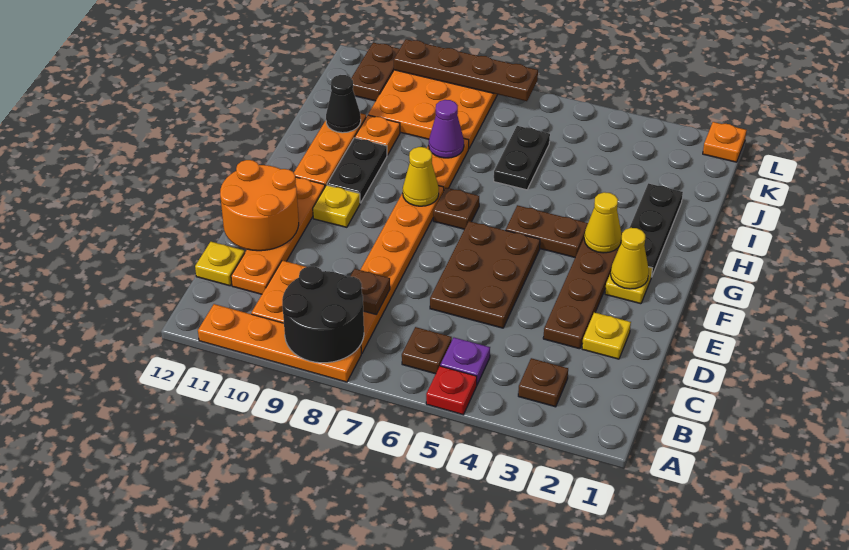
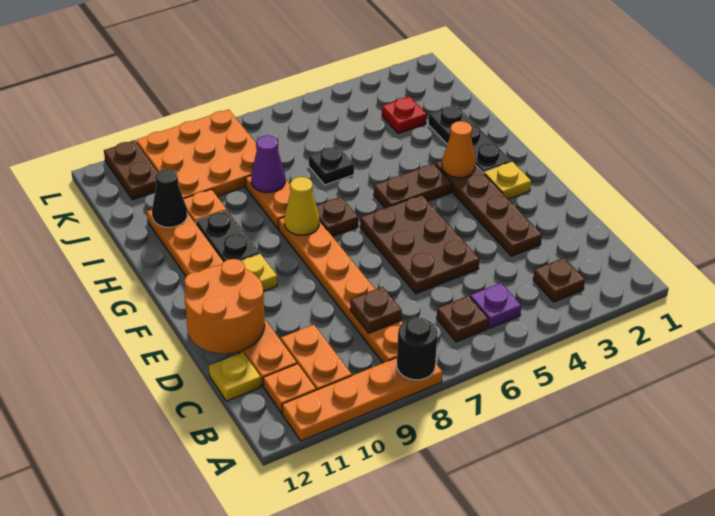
red 1x1 plate [426,366,477,415] -> red 1x1 plate moved to [382,97,427,134]
black 2x2 round brick [282,266,364,363] -> black 1x1 round brick [397,317,437,380]
yellow 1x1 plate [582,312,631,359] -> none
yellow 1x1 cone [611,228,649,289] -> none
yellow 1x1 cone [584,192,622,253] -> orange 1x1 cone [442,121,476,178]
black 1x2 plate [494,126,550,190] -> black 1x1 plate [309,146,354,185]
orange 1x1 plate [703,122,747,162] -> orange 1x1 plate moved to [263,364,316,413]
brown 1x4 plate [394,39,538,101] -> none

